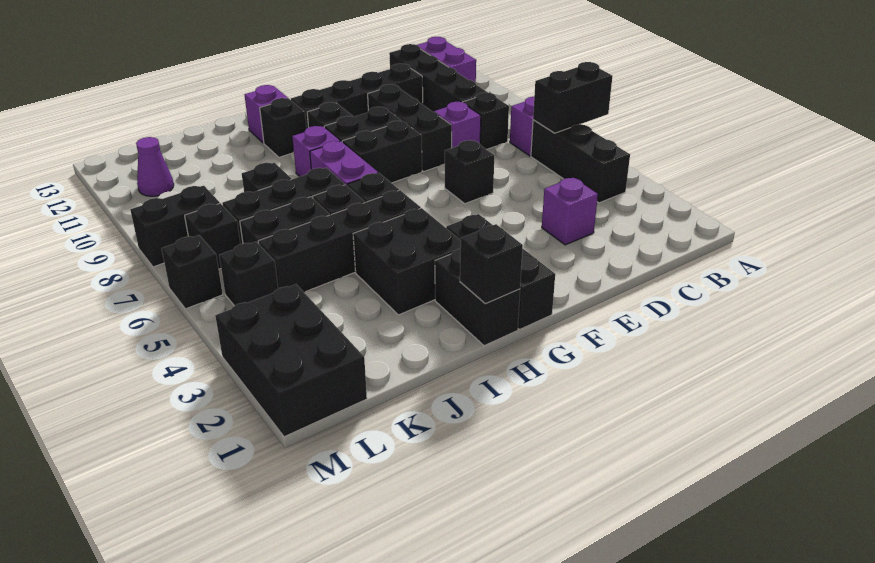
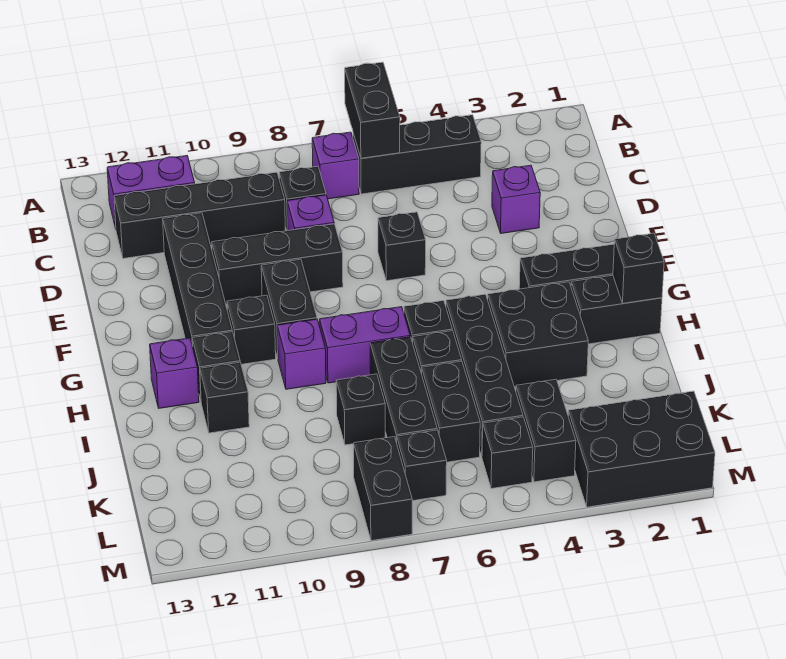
black 1x2 brick [342,121,422,183] -> black 1x2 brick moved to [516,379,576,482]
purple 1x1 cone [136,137,174,196] -> none
black 1x1 brick [162,235,223,309] -> black 1x1 brick moved to [200,362,249,433]

